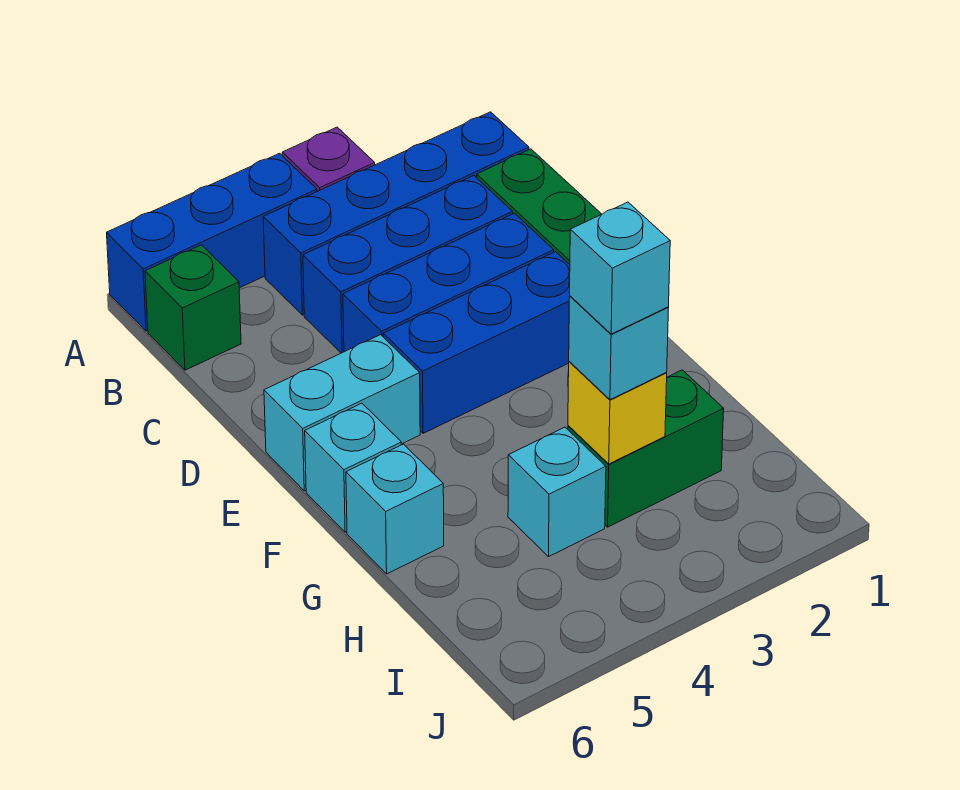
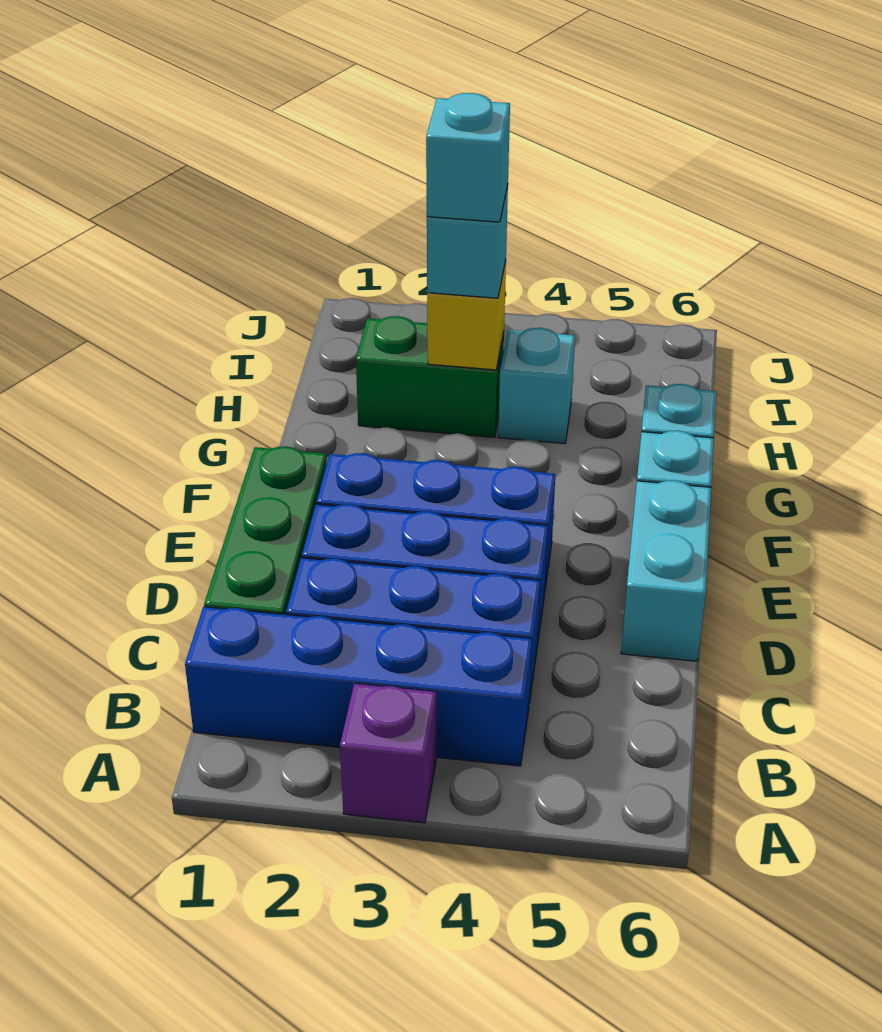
blue 1x3 brick [107,154,317,331] -> none
green 1x1 brick [145,245,241,370] -> none
cyan 1x2 brick [264,335,420,491] -> cyan 1x2 brick turned to [621,481,711,661]

